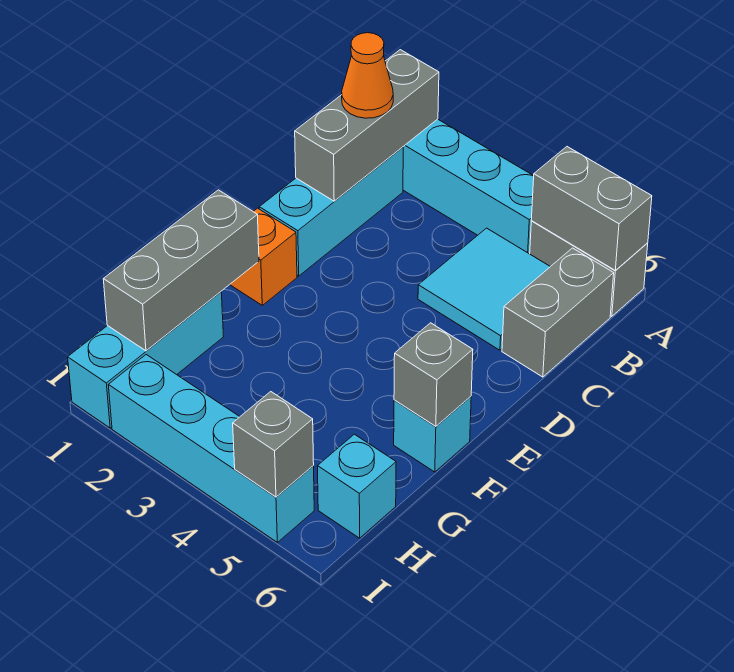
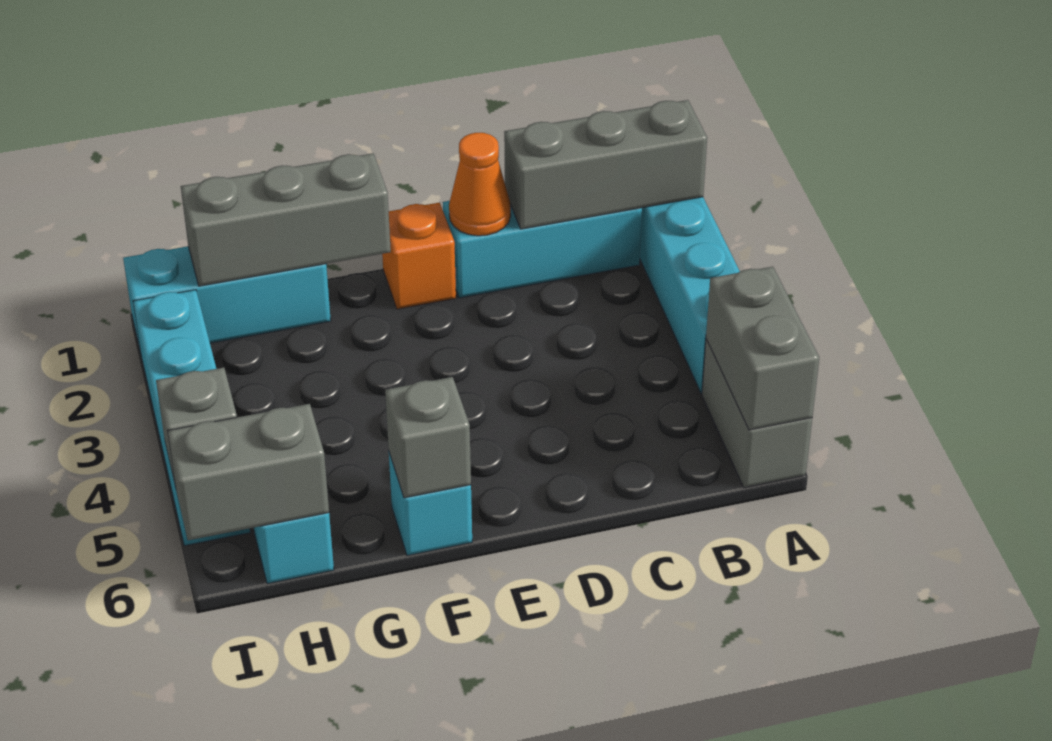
orange 1x1 cone [342,33,393,118] -> orange 1x1 cone moved to [449,133,511,236]
cyan 2x2 tile [418,228,550,350] -> none
grey 1x2 brick [502,248,614,377] -> grey 1x2 brick moved to [167,404,329,540]

